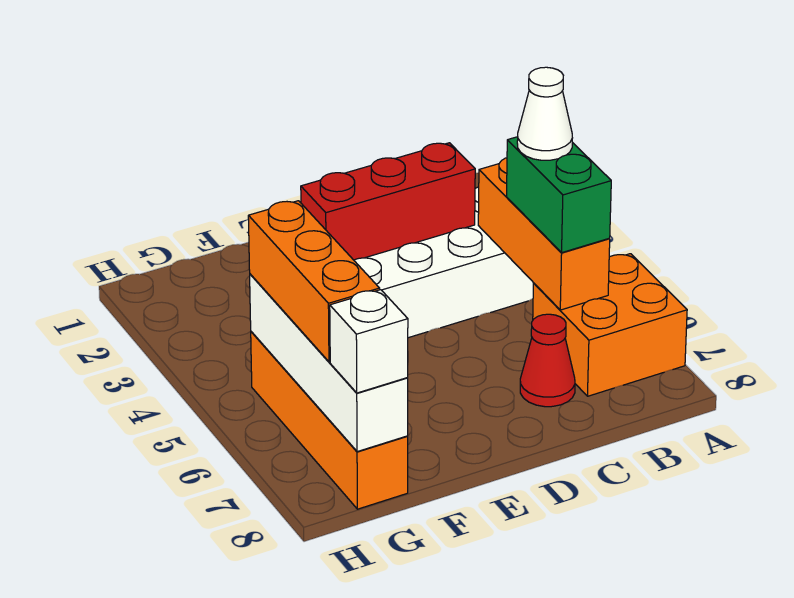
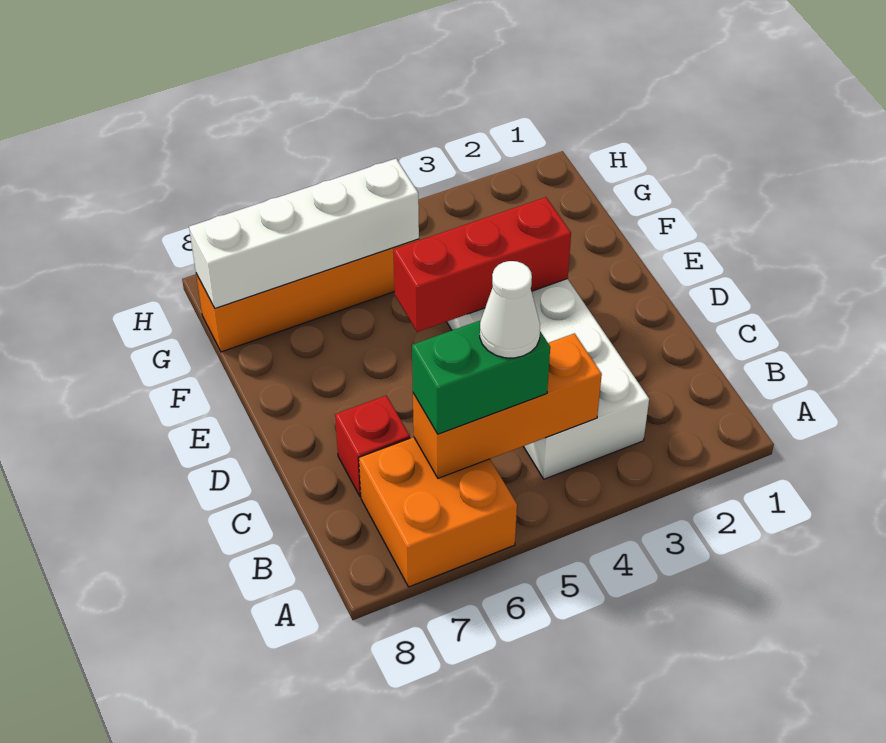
red 1x3 brick [301,143,475,260] -> red 1x3 brick turned to [393,197,571,332]
red 1x1 cone [520,314,575,407] -> red 1x1 brick [335,396,410,497]
orange 1x3 brick [248,201,380,362] -> none
white 1x1 brick [330,290,408,393] -> none

